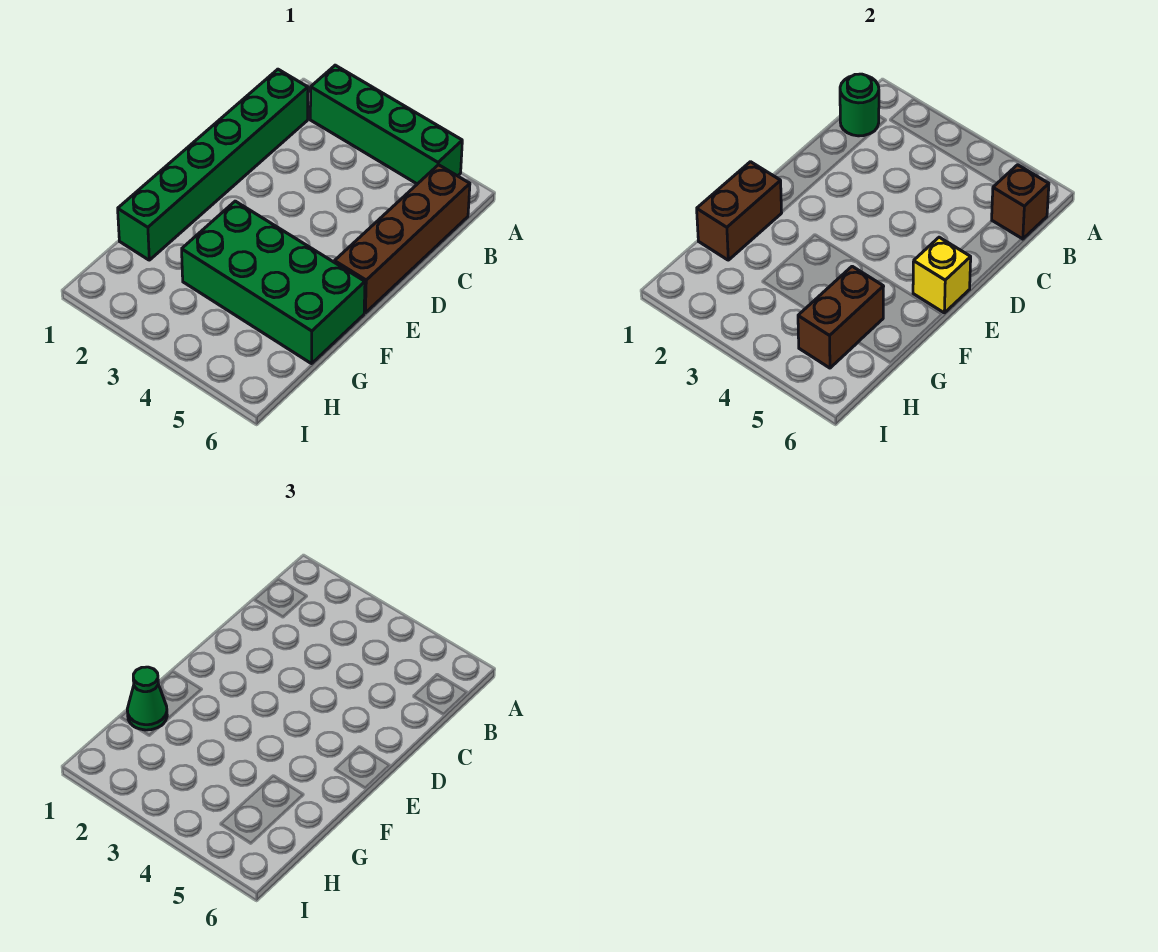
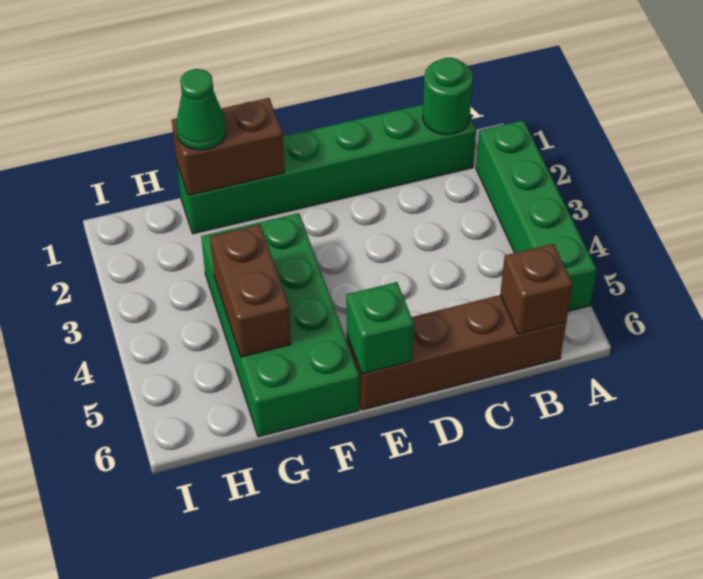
yellow 1x1 brick [913,237,971,313] -> green 1x1 brick [346,282,414,374]
brown 1x2 brick [798,266,884,368] -> brown 1x2 brick turned to [210,224,291,357]

